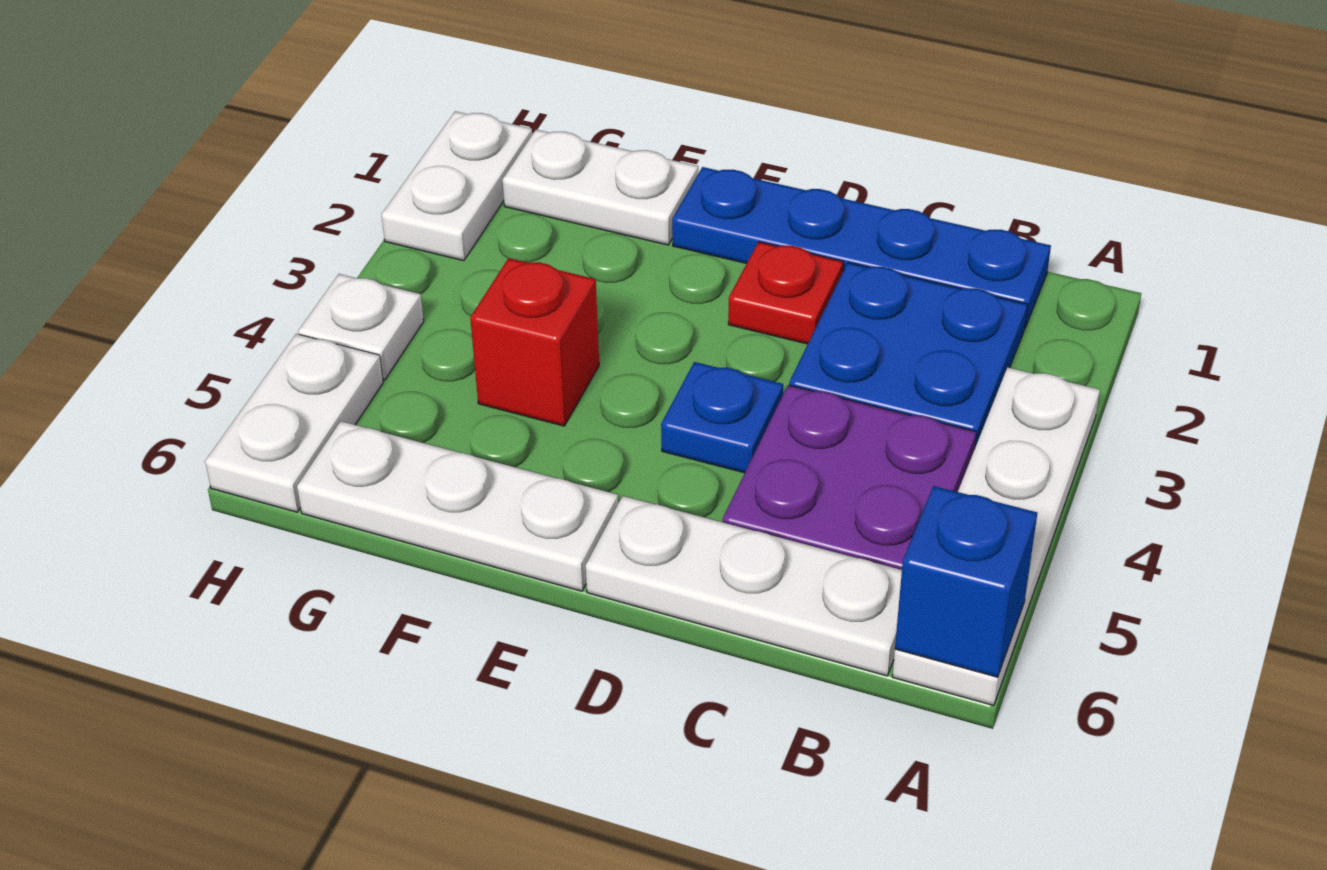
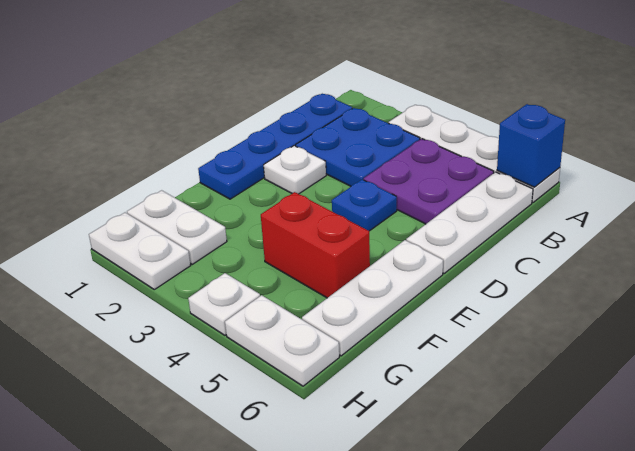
red 1x1 plate [728,242,843,344] -> white 1x1 plate [264,146,326,194]
white 1x2 plate [502,130,698,245] -> white 1x2 plate turned to [127,190,227,264]
red 1x1 brick [470,258,599,426] -> red 1x2 brick [261,192,370,298]

